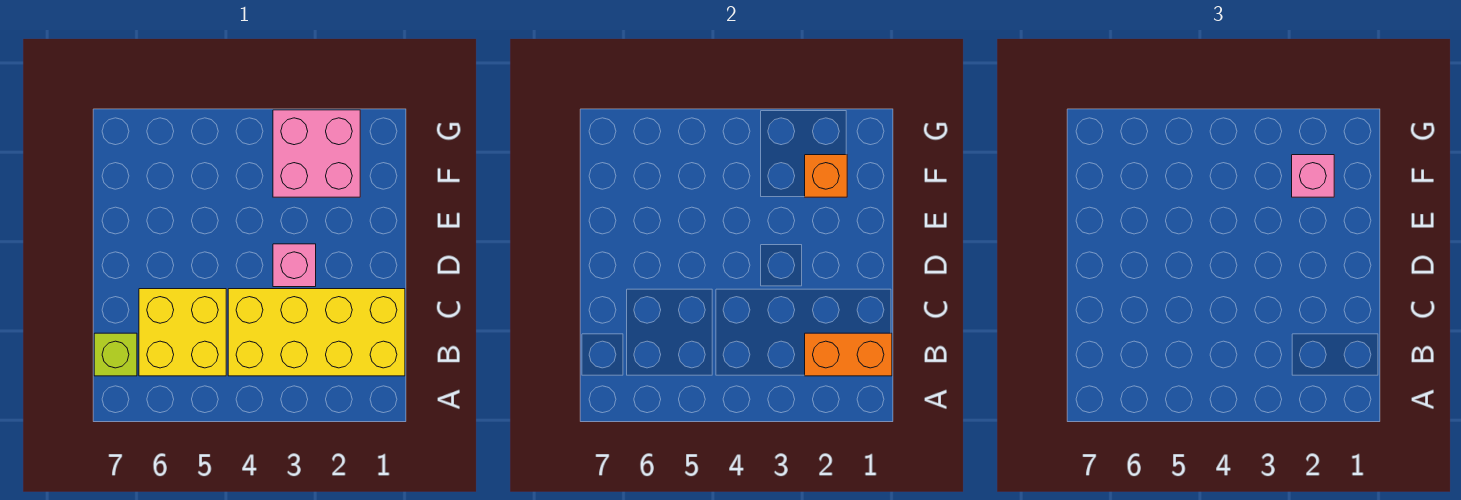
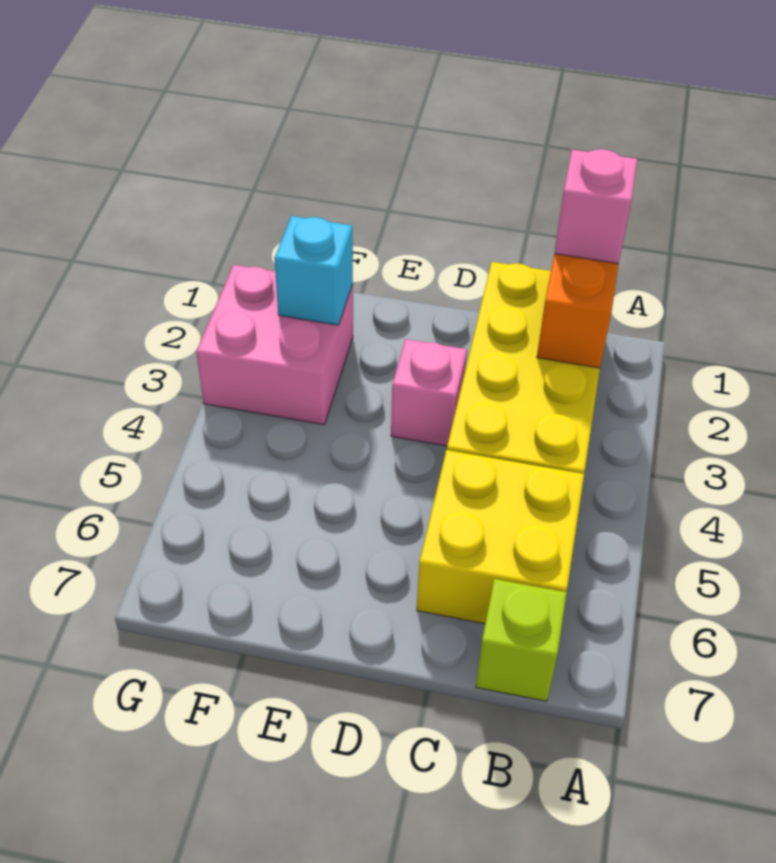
orange 1x1 brick [805,155,847,197] -> cyan 1x1 brick [274,216,353,325]
pink 1x1 brick [1292,155,1334,197] -> pink 1x1 brick moved to [554,149,637,264]

